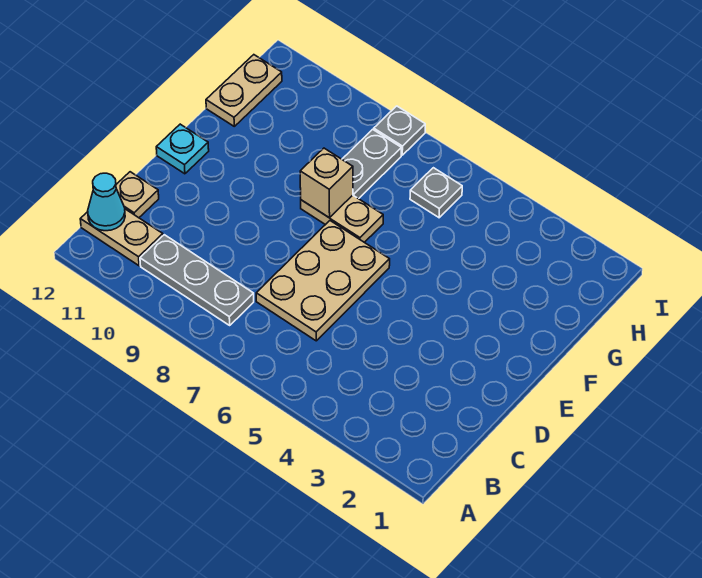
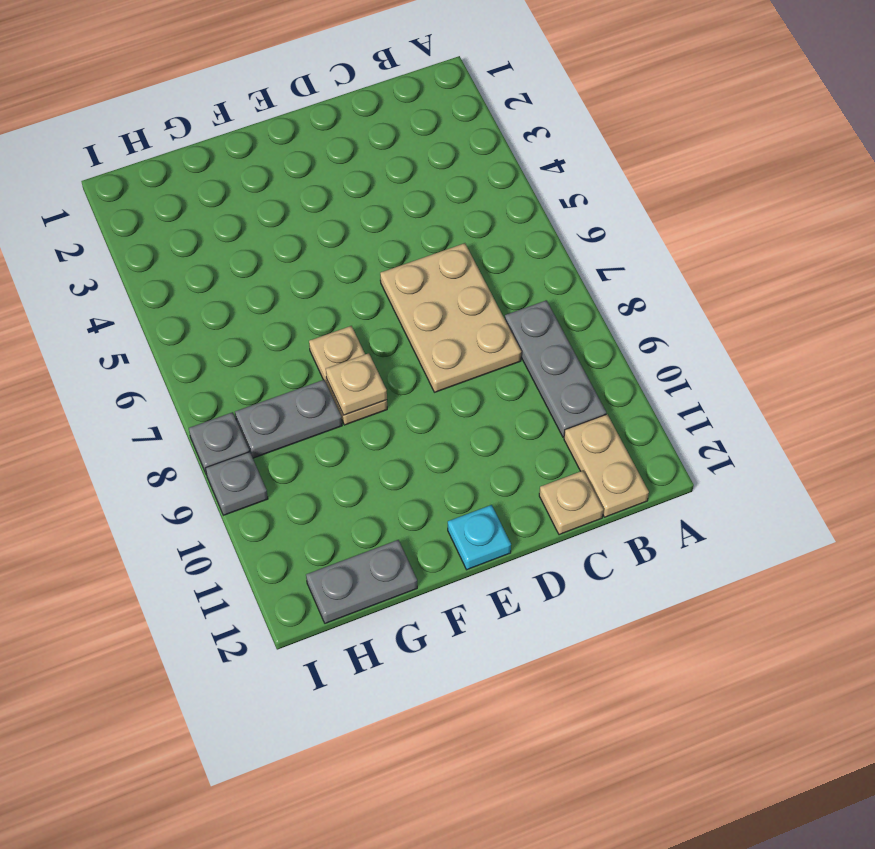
cyan 1x1 cone [88,173,125,231] -> none
tan 2x3 plate [256,221,390,341] -> tan 2x3 plate turned to [380,243,521,392]
tan 1x1 brick [300,148,353,218] -> tan 1x1 plate [326,353,387,415]
tan 1x2 plate [206,55,282,126] -> grey 1x2 plate [306,540,417,623]
grey 1x1 plate [410,168,462,218] -> grey 1x1 plate moved to [206,452,268,515]

